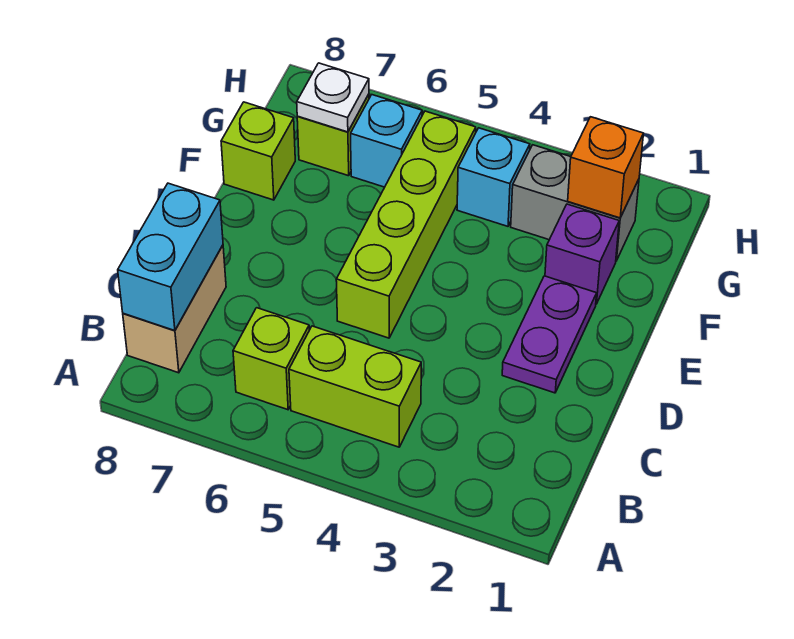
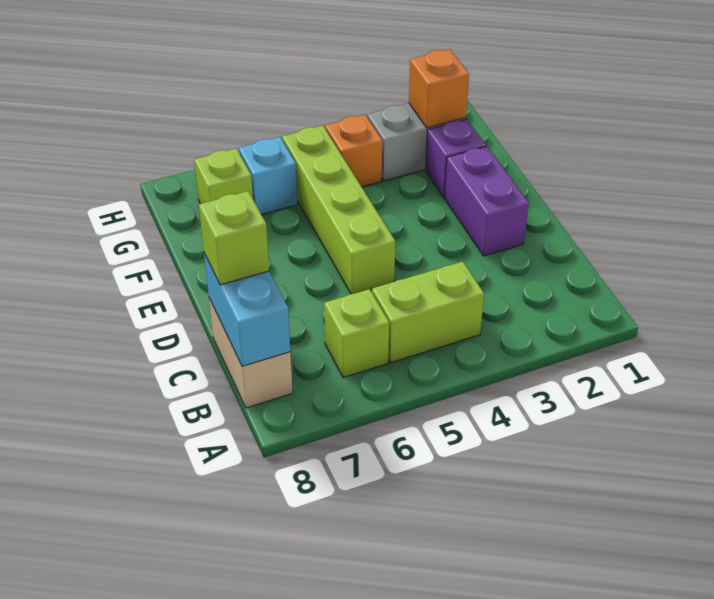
purple 1x2 plate [502,276,597,393] -> purple 1x2 brick [444,146,529,256]
lime 1x1 brick [221,102,295,200] -> lime 1x1 brick moved to [199,191,269,285]
cyan 1x1 brick [457,128,530,226] -> orange 1x1 brick [325,115,382,187]
white 1x1 plate [297,63,369,132] -> none

